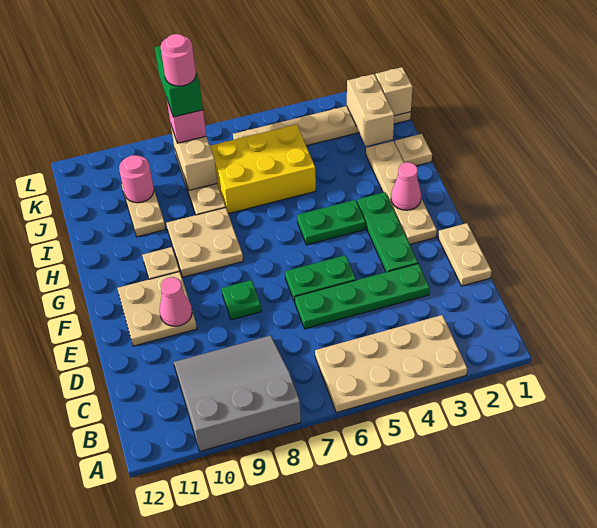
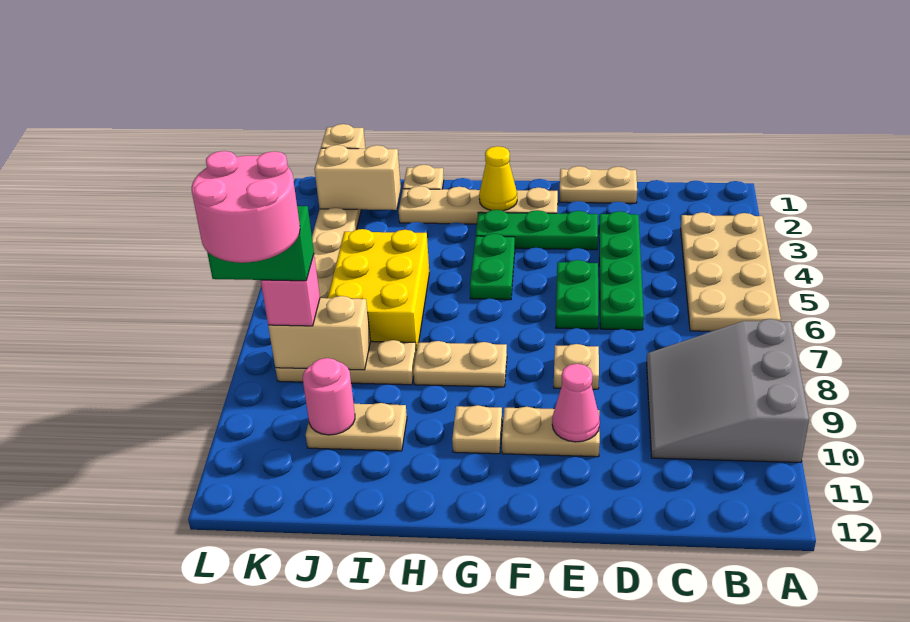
green 1x1 plate [222,280,261,320] -> tan 1x1 plate [554,344,599,389]
tan 2x2 plate [118,272,197,346] -> tan 1x2 plate [502,407,600,457]
pink 1x1 cone [391,162,421,210] -> yellow 1x1 cone [479,146,517,211]
tan 2x2 plate [166,208,243,277] -> tan 1x2 plate [413,341,507,387]
pink 1x1 round brick [161,34,196,86] -> pink 2x2 round brick [192,151,300,263]

